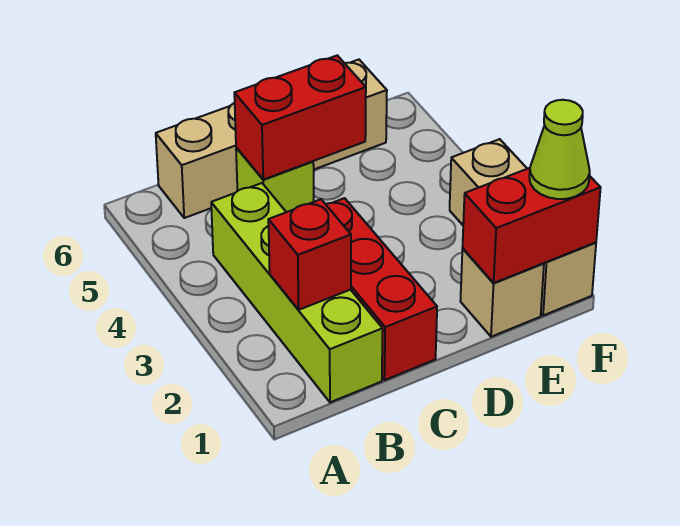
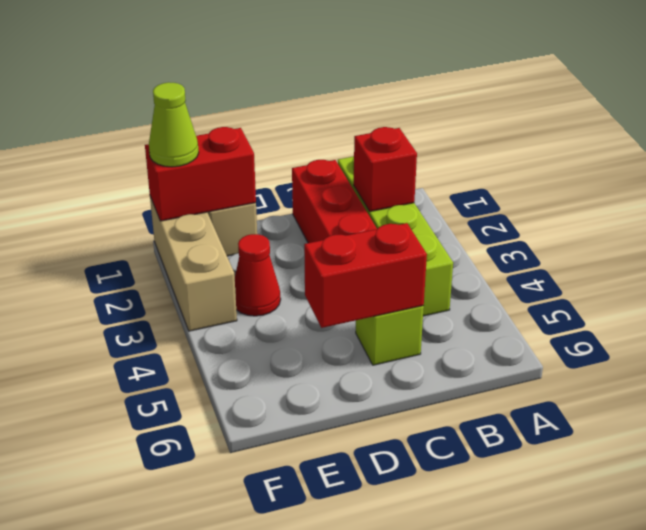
tan 1x4 brick [156,60,387,218] -> none
none -> red 1x1 cone [235,234,281,316]

